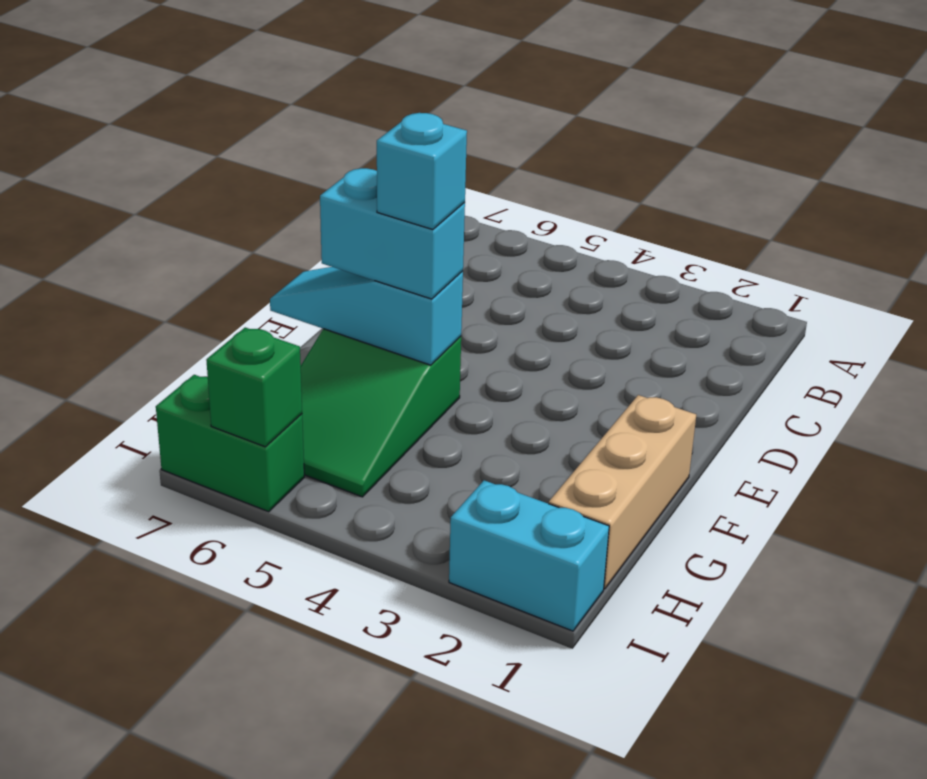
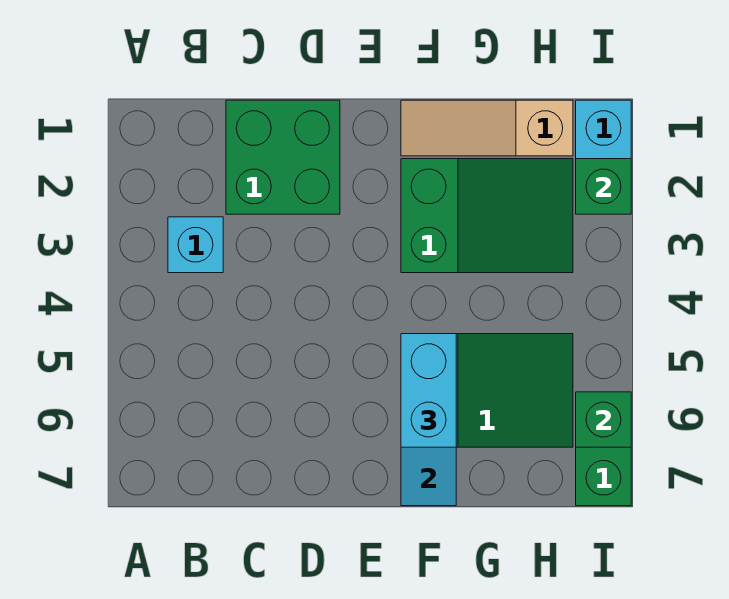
none -> green 2x2 brick [226,100,340,214]
tan 1x3 brick [549,395,696,589] -> tan 1x3 slope [401,100,573,156]
none -> green 2x3 slope [401,159,573,273]
cyan 1x1 brick [377,113,467,230] -> cyan 1x1 brick moved to [168,217,223,273]
none -> green 1x1 brick [576,159,631,214]

